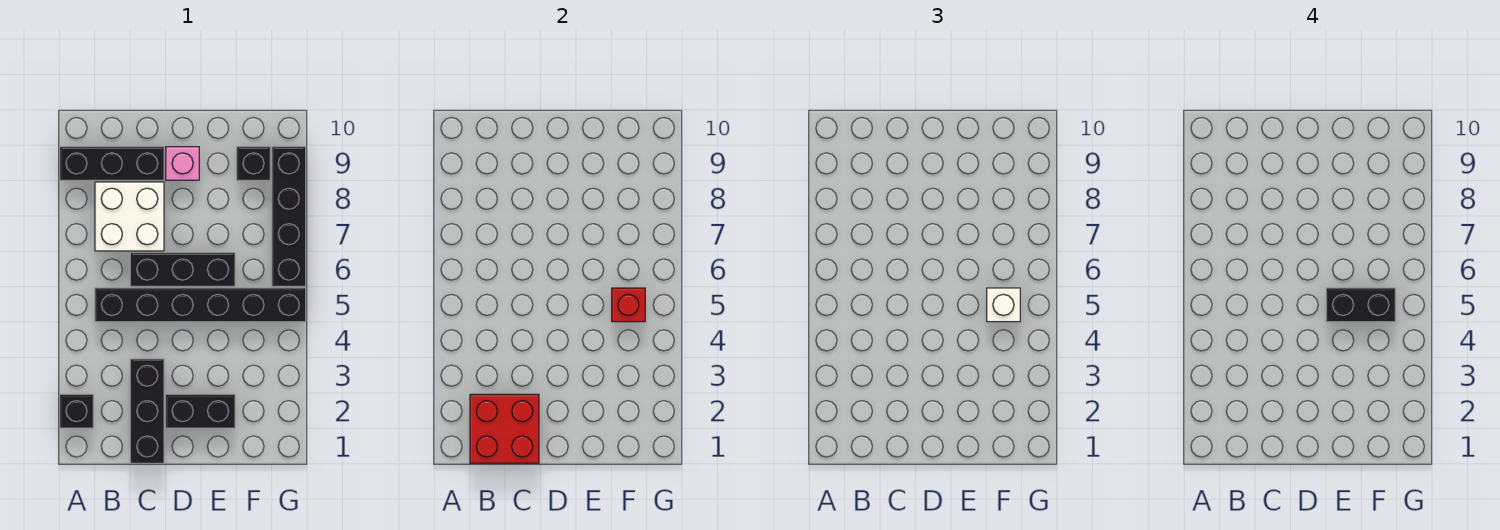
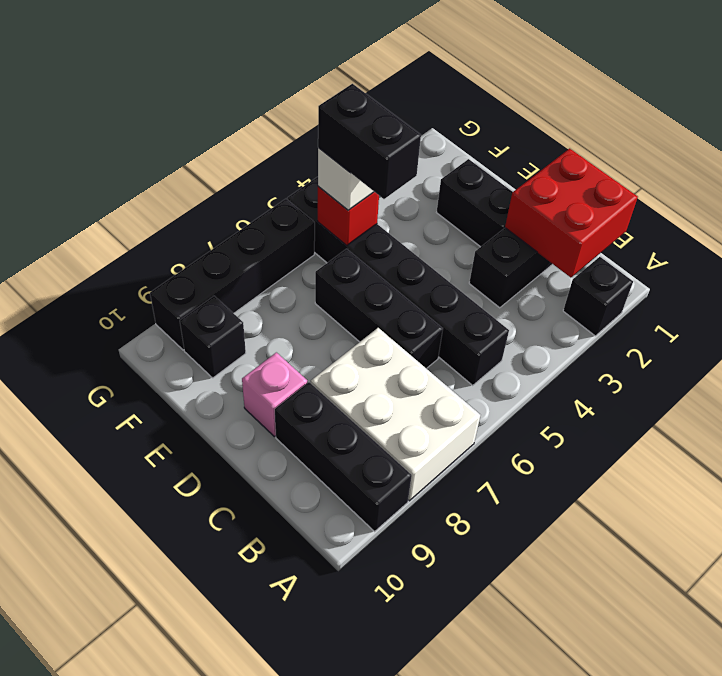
white 2x2 brick [95,182,164,251] -> white 2x3 brick [311,328,480,501]

